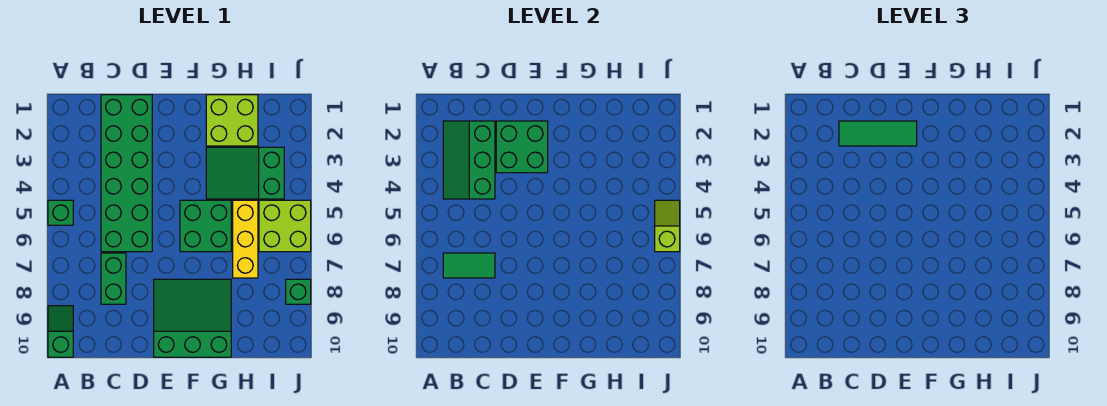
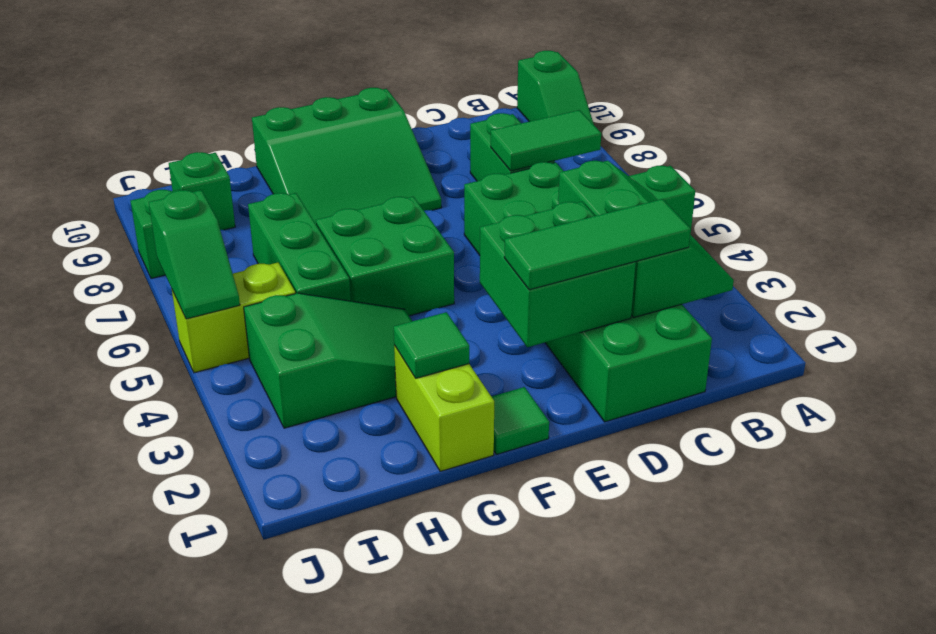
none -> green 1x1 tile [491,387,549,455]
lime 2x2 brick [206,95,258,146] -> lime 1x2 brick [394,346,494,471]
none -> green 1x1 tile [394,312,469,378]
yellow 1x3 brick [233,200,258,278] -> green 1x3 brick [248,193,351,301]
lime 2x2 brick [259,200,311,252] -> lime 1x2 brick [172,263,295,373]
none -> green 1x1 brick [169,152,235,230]
lime 1x2 slope [655,200,680,252] -> green 1x2 slope [149,190,240,319]

